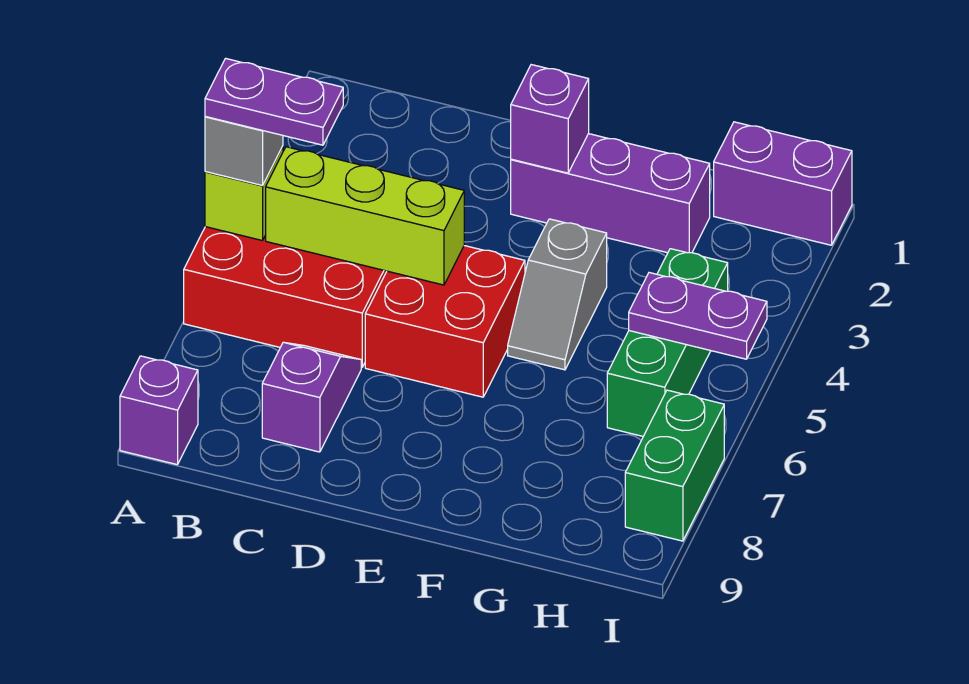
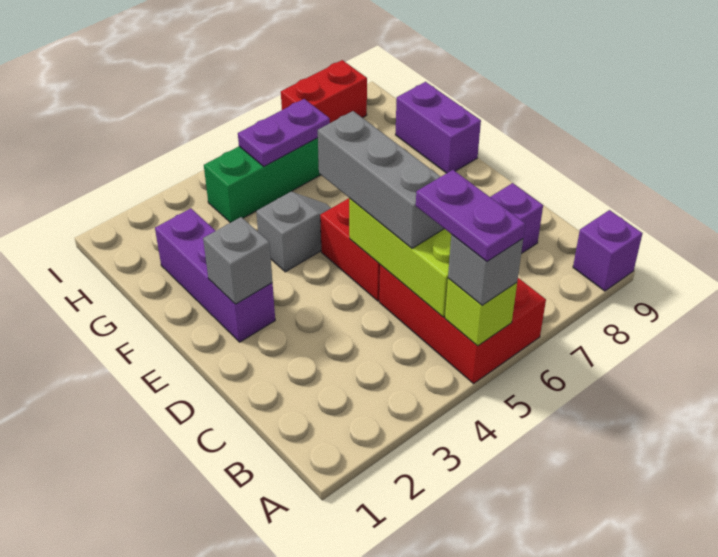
none -> grey 1x3 brick [318,111,444,248]
purple 1x1 brick [511,65,589,173] -> grey 1x1 brick [203,217,272,304]
purple 1x2 brick [714,122,852,245] -> purple 1x2 brick moved to [395,82,481,173]
purple 1x2 plate [629,273,767,359] -> purple 1x2 plate turned to [238,99,330,167]
green 1x2 brick [625,390,724,541] -> red 1x2 brick [281,60,367,123]

